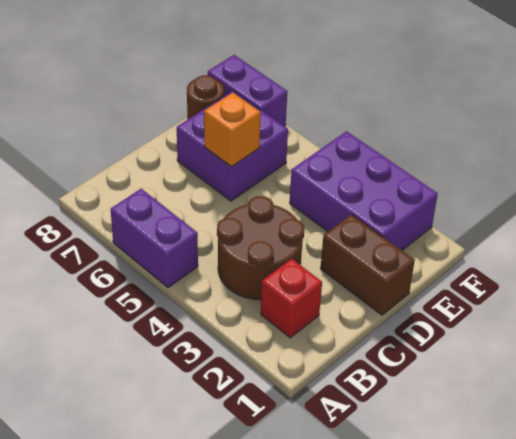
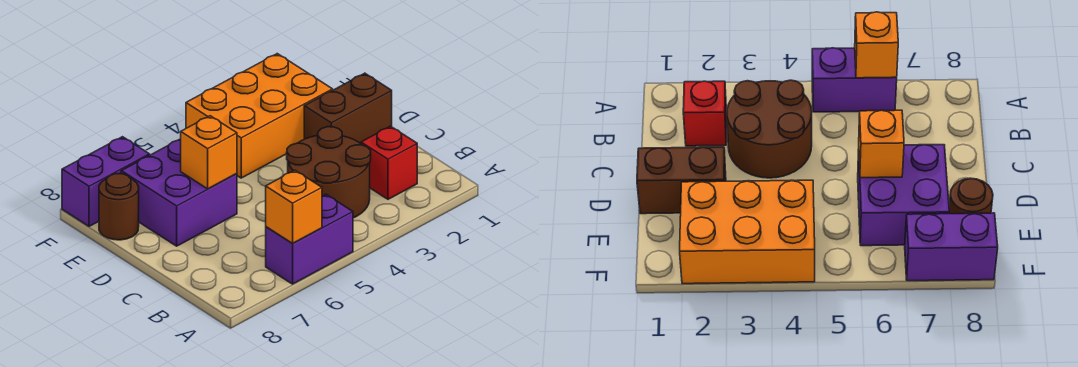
none -> orange 1x1 brick [266,170,322,243]
purple 2x3 brick [290,131,438,250] -> orange 2x3 brick [186,54,333,178]

